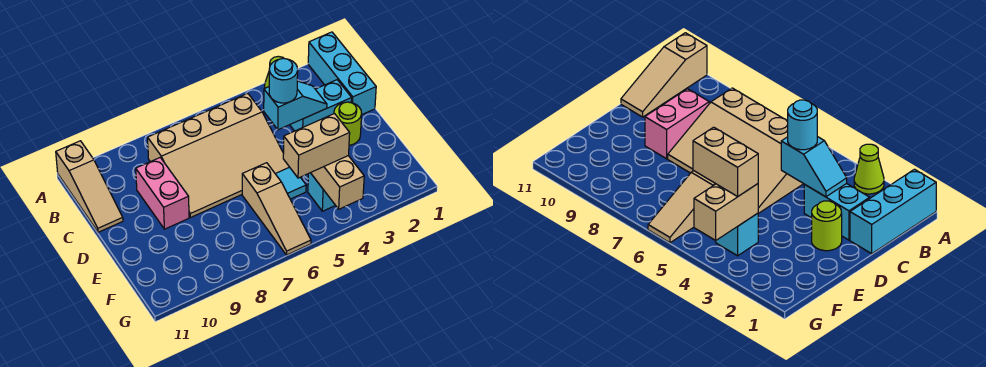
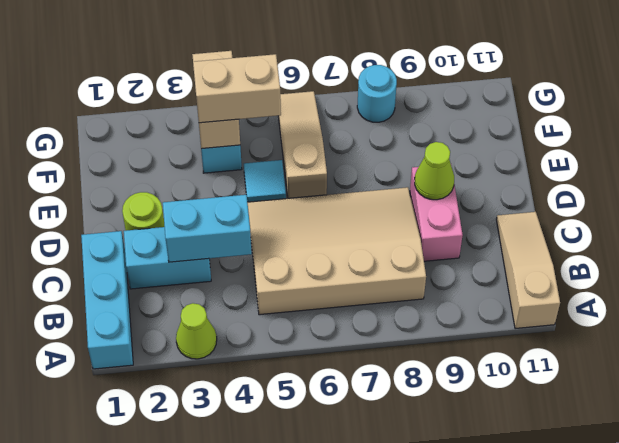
cyan 1x2 slope [264,81,327,130] -> cyan 1x2 brick [163,195,252,262]
cyan 1x1 round brick [269,58,298,103] -> cyan 1x1 round brick moved to [357,65,397,122]
none -> lime 1x1 cone [415,142,454,200]

